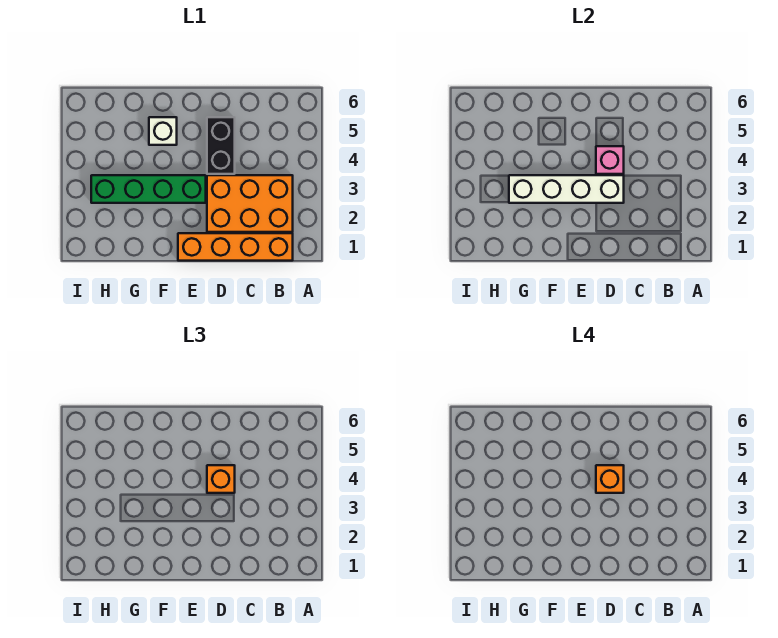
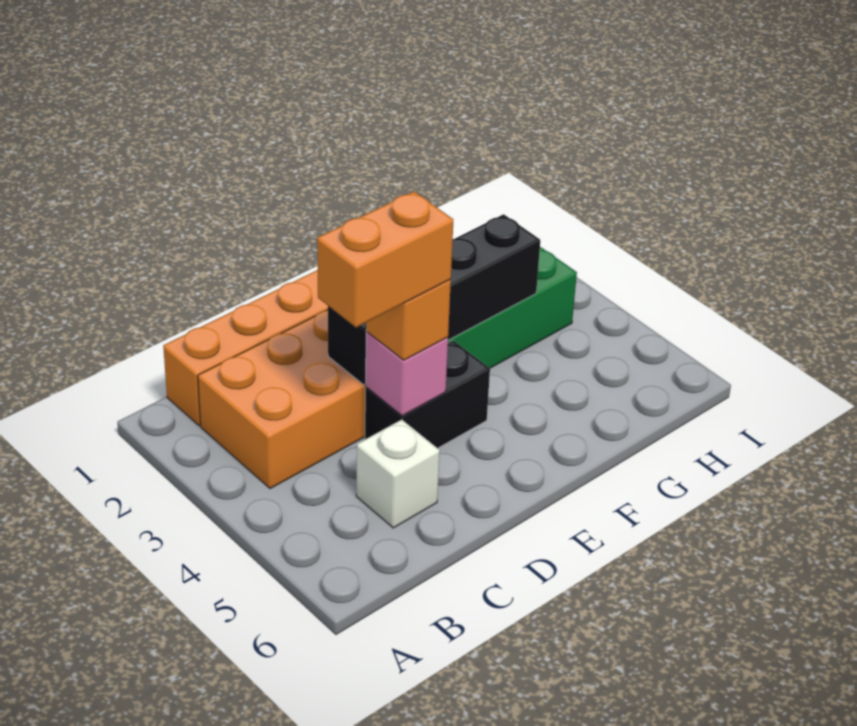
white 1x4 brick [509,175,624,203] -> black 1x4 brick [328,214,540,385]
black 1x2 brick [207,117,235,174] -> black 1x2 brick turned to [365,341,490,448]
orange 1x1 brick [596,465,624,493] -> orange 1x2 brick [317,192,453,328]
white 1x1 brick [149,117,177,145] -> white 1x1 brick moved to [356,419,440,528]

